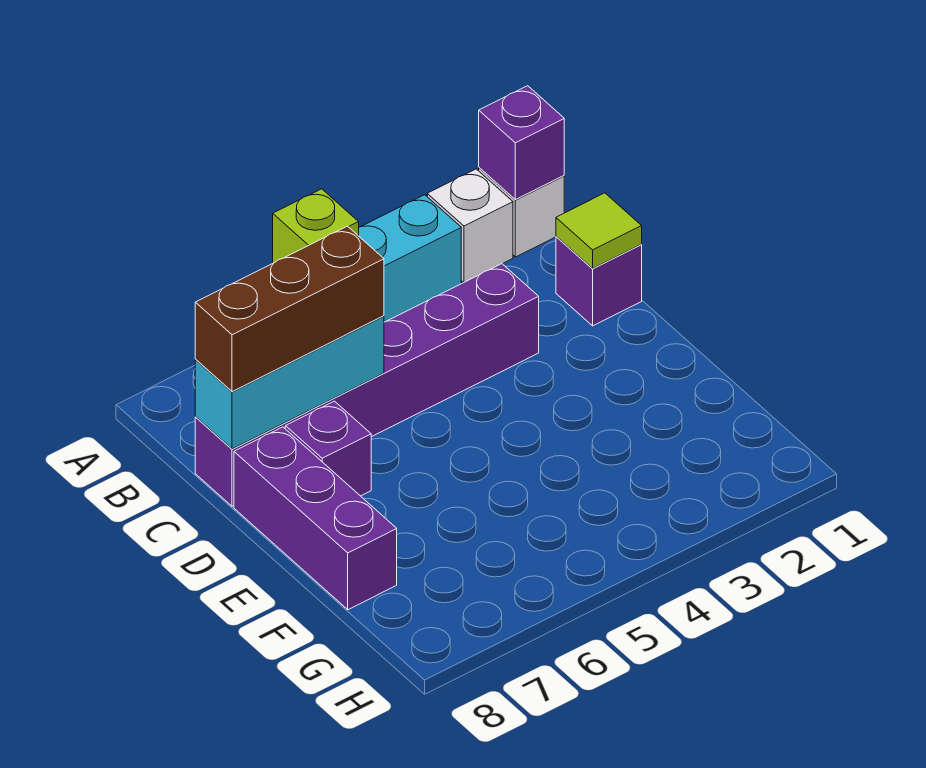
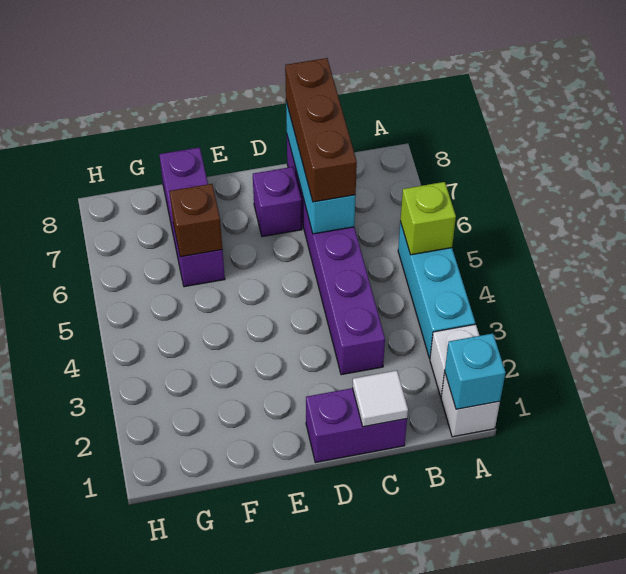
purple 1x1 brick [479,86,564,200] -> cyan 1x1 brick [445,333,506,409]
purple 1x1 brick [556,236,642,326] -> purple 1x2 brick [306,388,407,462]
lime 1x1 tile [556,193,642,268] -> white 1x1 tile [352,370,408,427]
purple 1x3 brick [234,427,397,610] -> purple 1x3 brick turned to [159,147,225,287]
none -> brown 1x1 brick [169,184,222,257]

